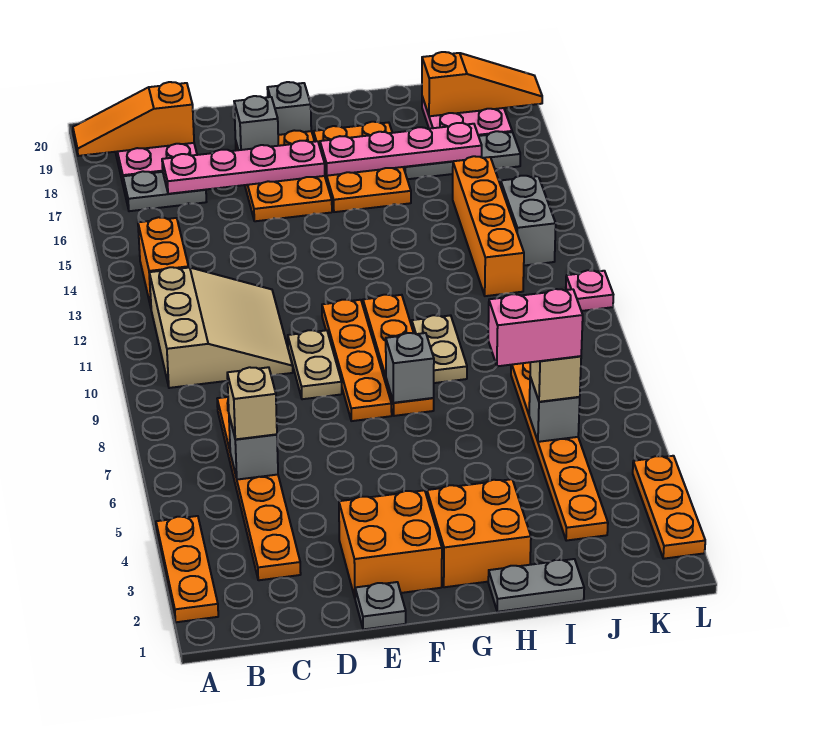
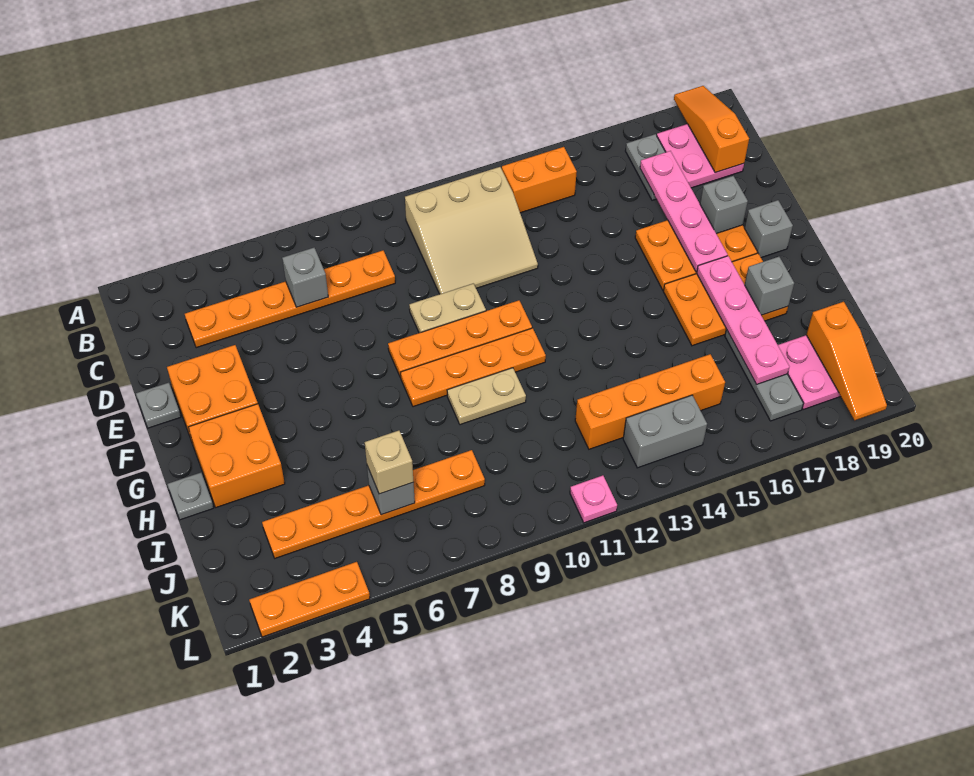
orange 1x3 plate [156,516,218,622] -> none
tan 1x1 brick [227,367,277,439] -> none
grey 1x1 brick [386,333,434,403] -> grey 1x1 brick moved to [745,257,794,315]
grey 1x2 plate [488,559,584,612] -> grey 1x1 plate [167,473,214,520]
pink 1x2 brick [488,289,583,366] -> none

